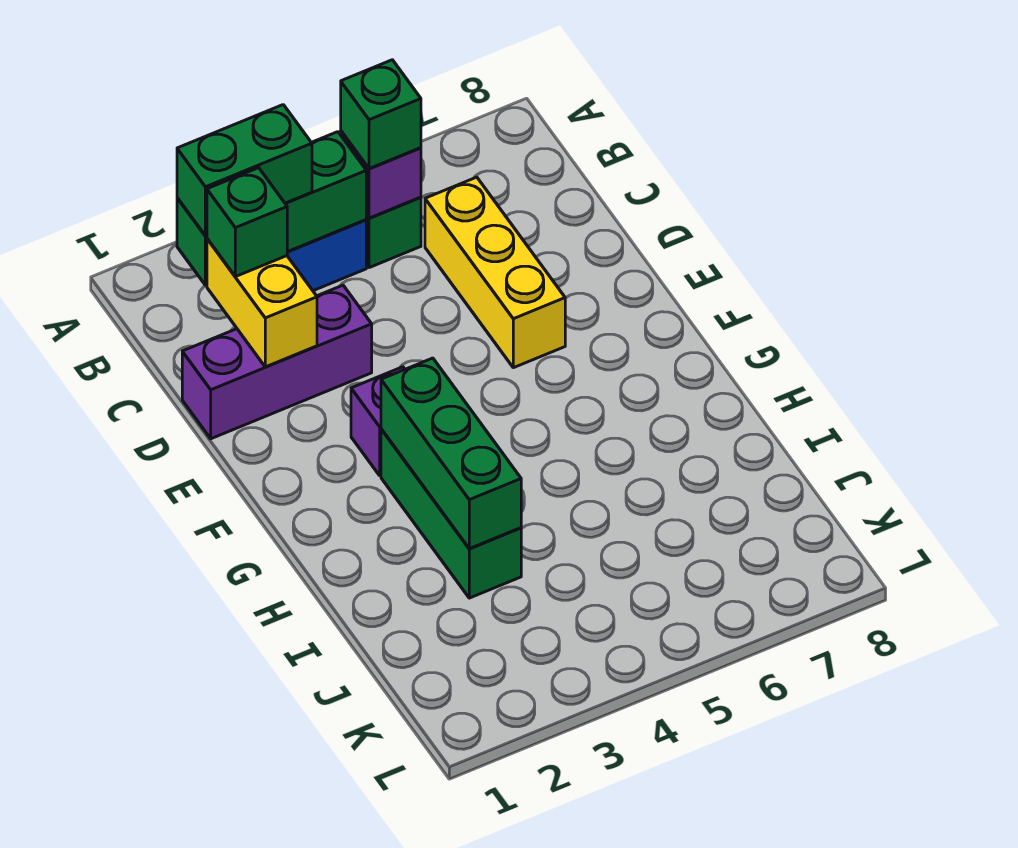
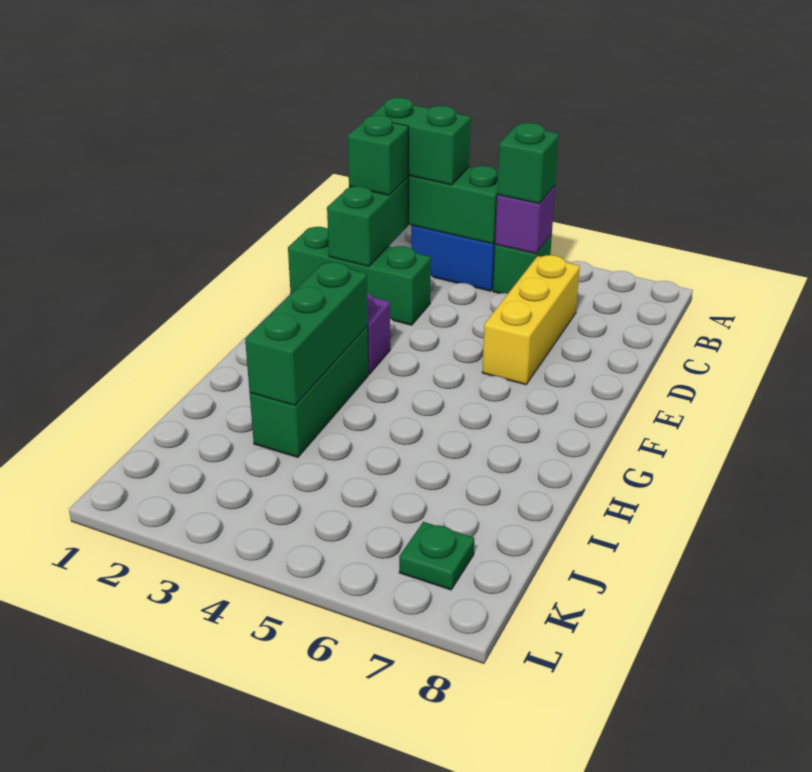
yellow 1x2 brick [207,239,317,367] -> green 1x2 brick [327,178,408,266]
purple 1x3 brick [182,285,372,439] -> green 1x3 brick [288,227,431,325]
none -> green 1x1 plate [399,522,474,590]

